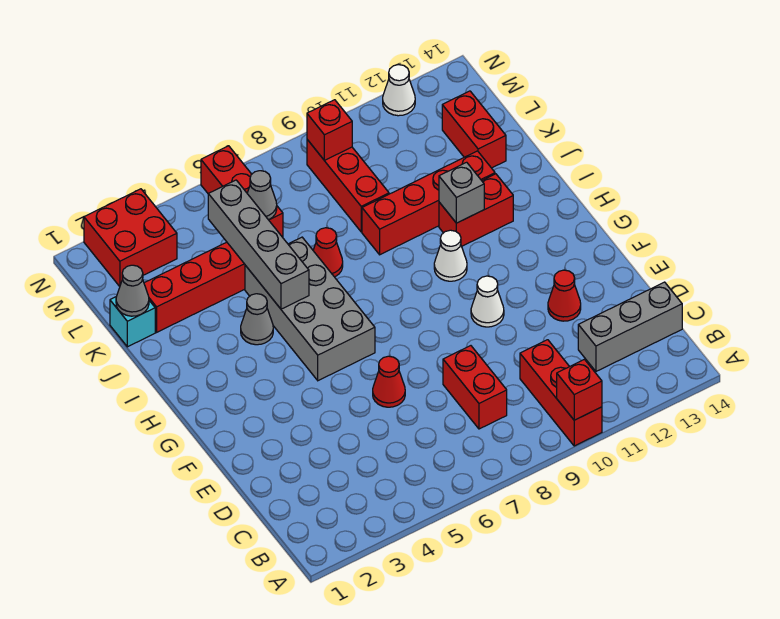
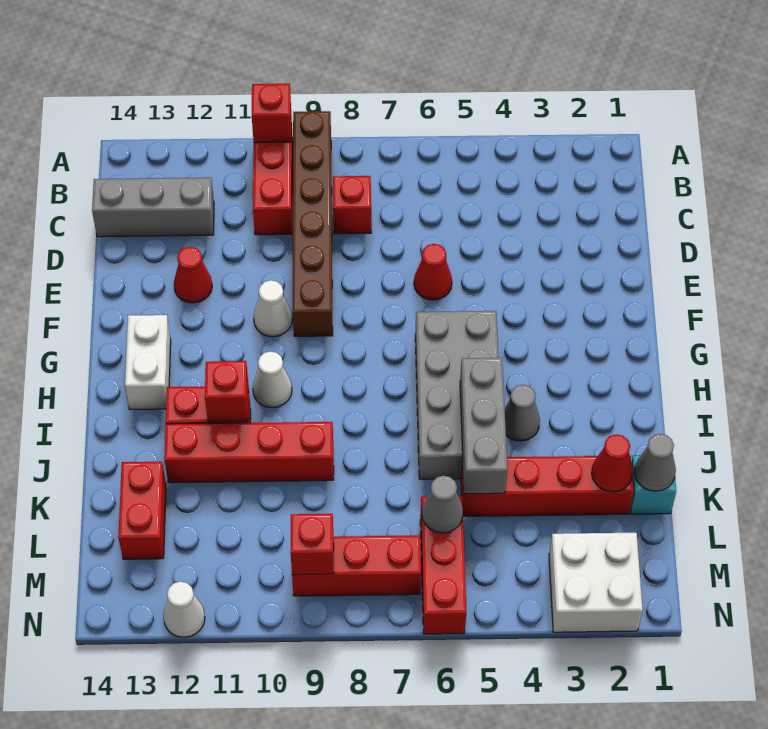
none -> brown 1x6 brick [293,111,333,336]
red 1x2 brick [443,346,507,429] -> red 1x1 brick [333,176,371,234]
none -> white 1x2 brick [125,315,171,410]
grey 1x4 brick [208,180,309,309] -> grey 1x3 brick [460,358,508,494]
grey 1x1 brick [439,162,484,223] -> red 1x1 brick [205,361,249,421]
red 1x1 cone [313,228,343,277] -> red 1x1 cone moved to [592,434,633,492]
red 1x3 brick [307,140,389,232] -> red 1x3 brick turned to [292,535,421,596]
red 2x2 brick [84,189,177,287] -> white 2x2 brick [549,533,643,632]

